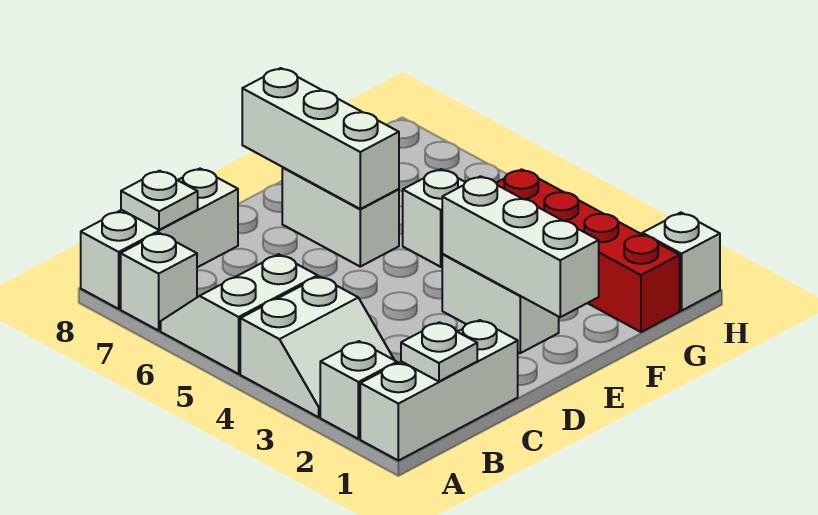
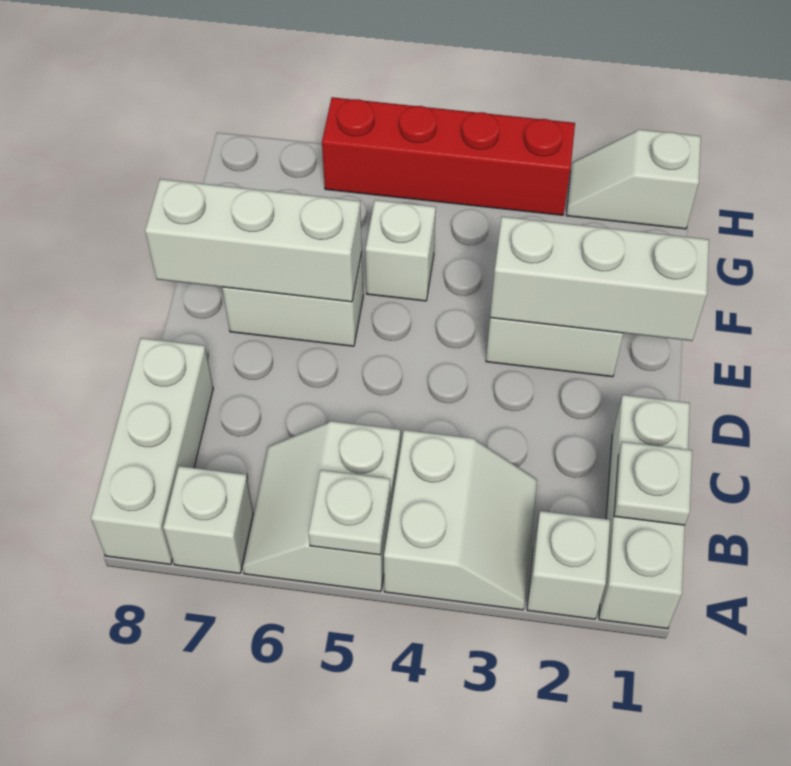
white 1x1 plate [121,171,198,230] -> white 1x1 plate moved to [308,470,390,555]
red 1x4 brick [496,169,680,332] -> red 1x4 brick moved to [322,97,575,215]

